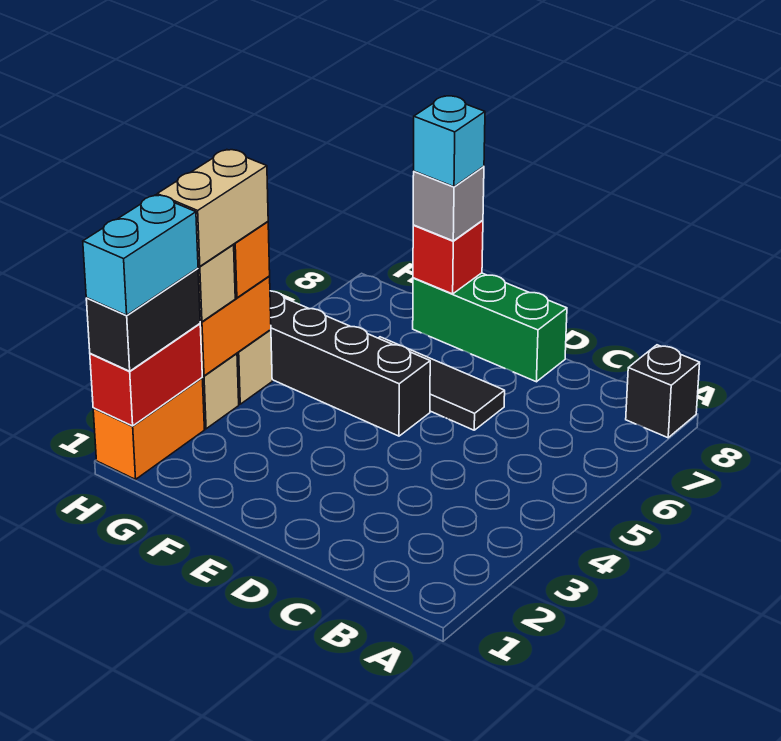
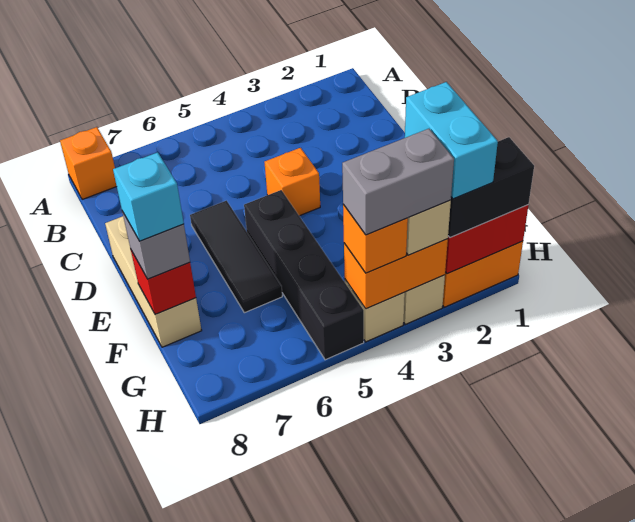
black 1x1 brick [626,345,700,438] -> orange 1x1 brick [60,127,117,199]
none -> orange 1x1 brick [264,148,320,216]
green 1x3 brick [413,273,567,382] -> tan 1x3 brick [105,217,202,347]
cyan 1x2 brick [83,195,198,315] -> cyan 1x2 brick turned to [405,82,498,199]
tan 1x2 brick [157,150,268,266] -> grey 1x2 brick [342,129,454,235]

